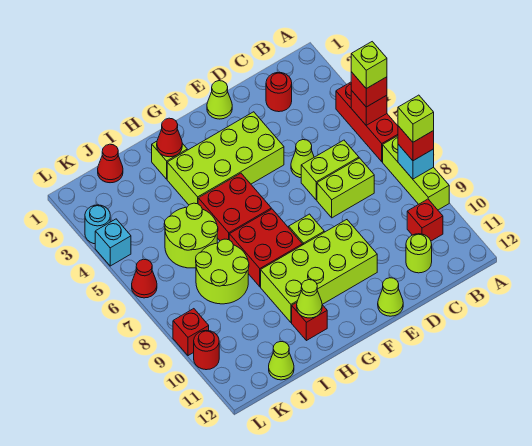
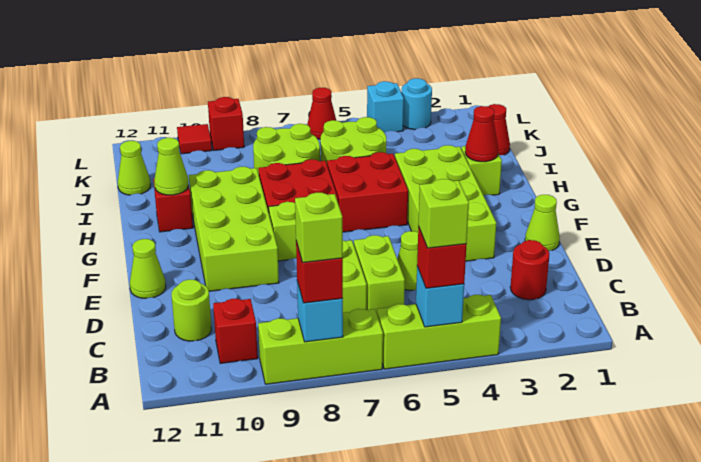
red 1x3 brick [336,82,398,162] -> lime 1x3 brick [377,295,501,369]
red 1x1 brick [351,91,387,125] -> cyan 1x1 brick [416,267,464,327]
red 1x1 round brick [194,330,219,370] -> red 1x1 tile [177,124,212,154]

